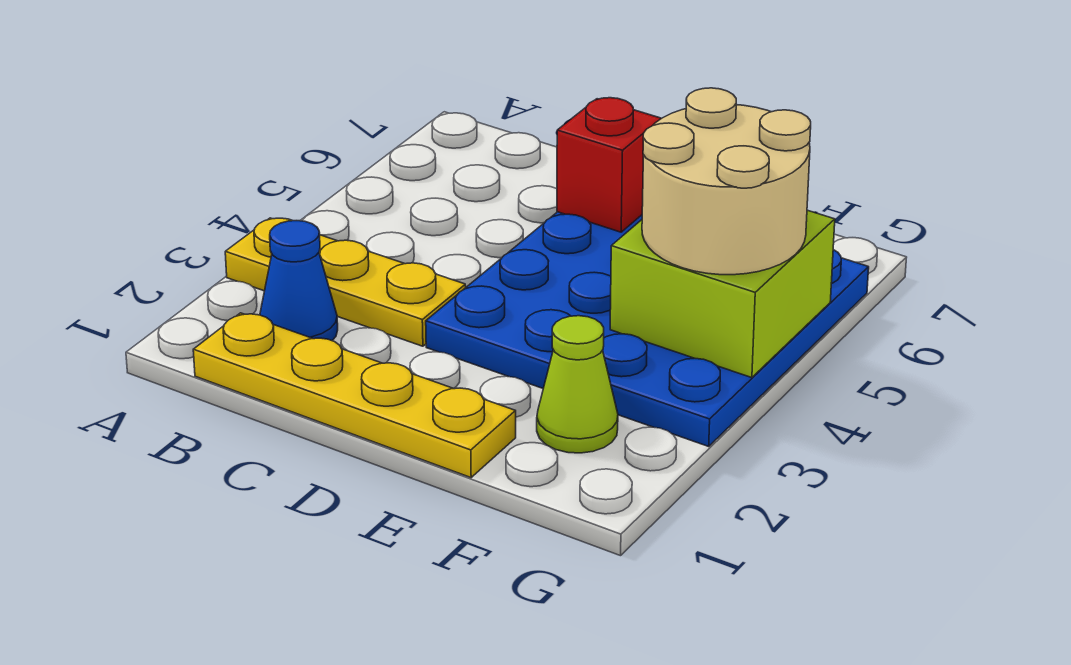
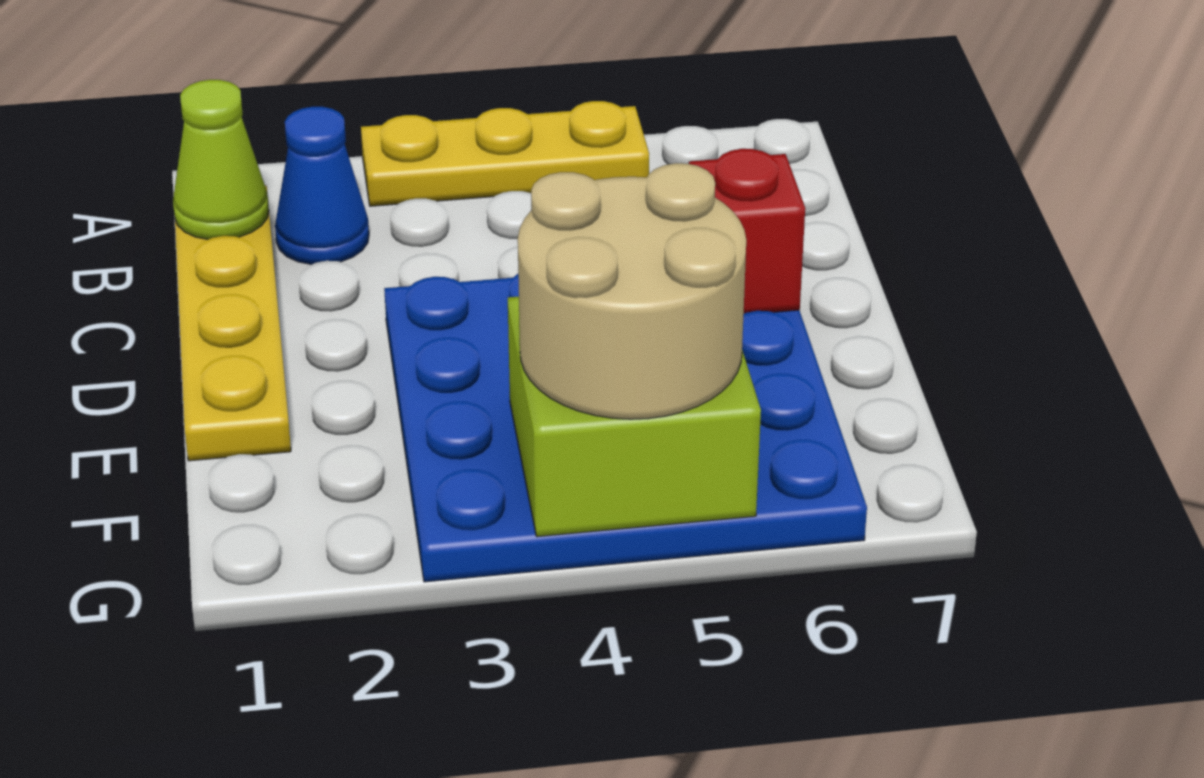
yellow 1x3 plate [225,218,466,346] -> yellow 1x3 plate turned to [361,101,649,206]
lime 1x1 cone [537,316,618,453] -> lime 1x1 cone moved to [173,80,269,239]

